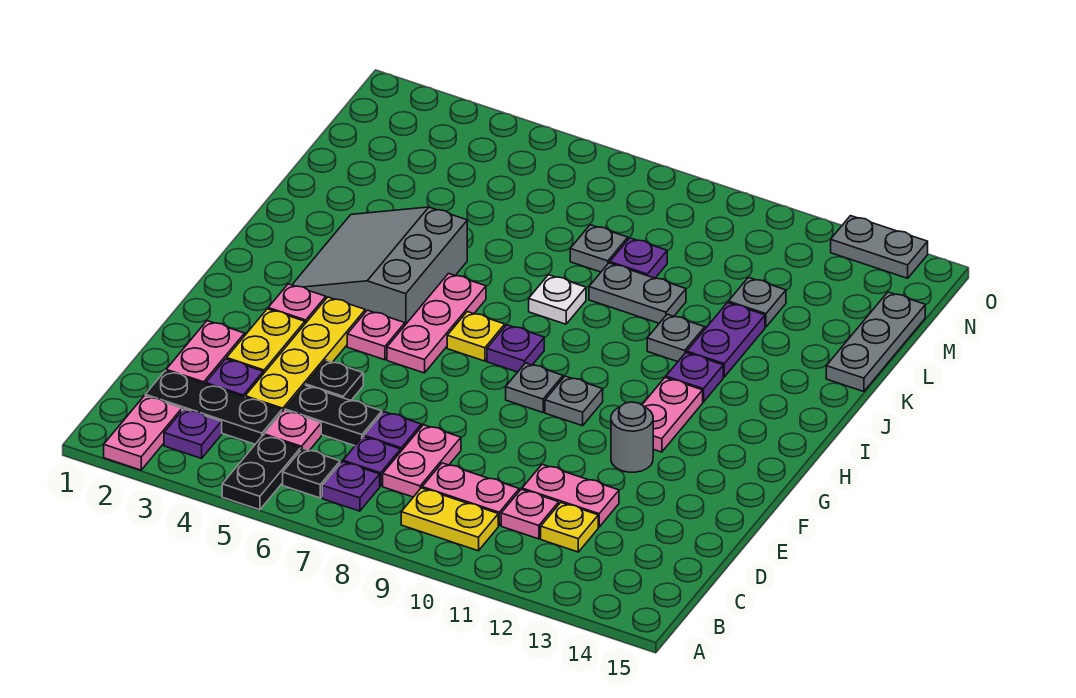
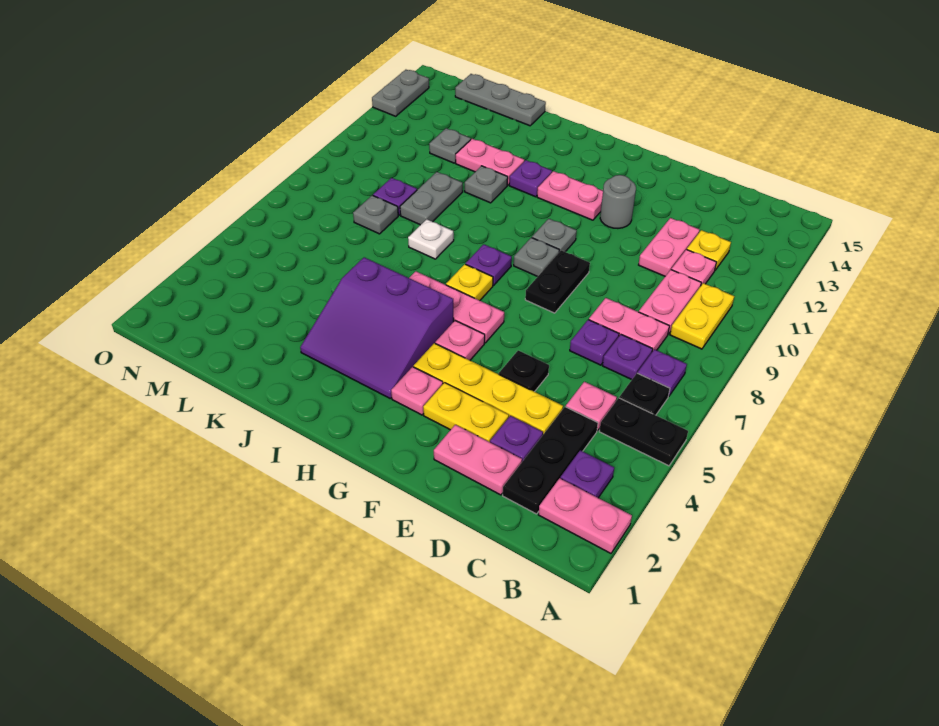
black 1x2 plate [285,385,382,446] -> black 1x2 plate moved to [525,250,590,313]
grey 3x3 slope [292,207,467,325] -> purple 3x3 slope [300,257,454,398]
purple 1x2 plate [687,303,765,377] -> pink 1x2 plate [456,139,524,185]

